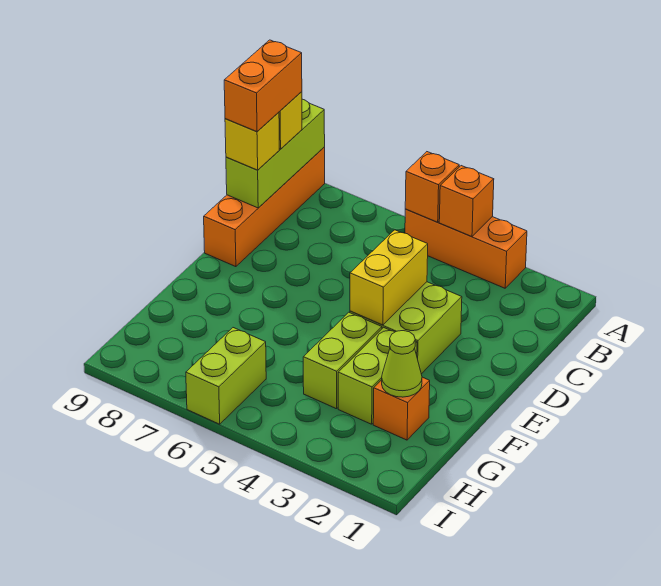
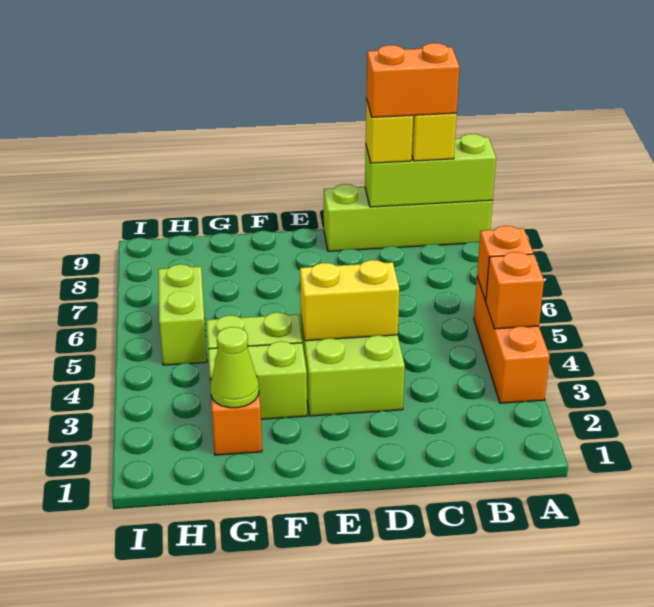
orange 1x4 brick [204,147,325,267] -> lime 1x4 brick [324,184,493,251]
lime 1x2 brick [186,328,266,424] -> lime 1x2 brick turned to [158,264,207,365]

